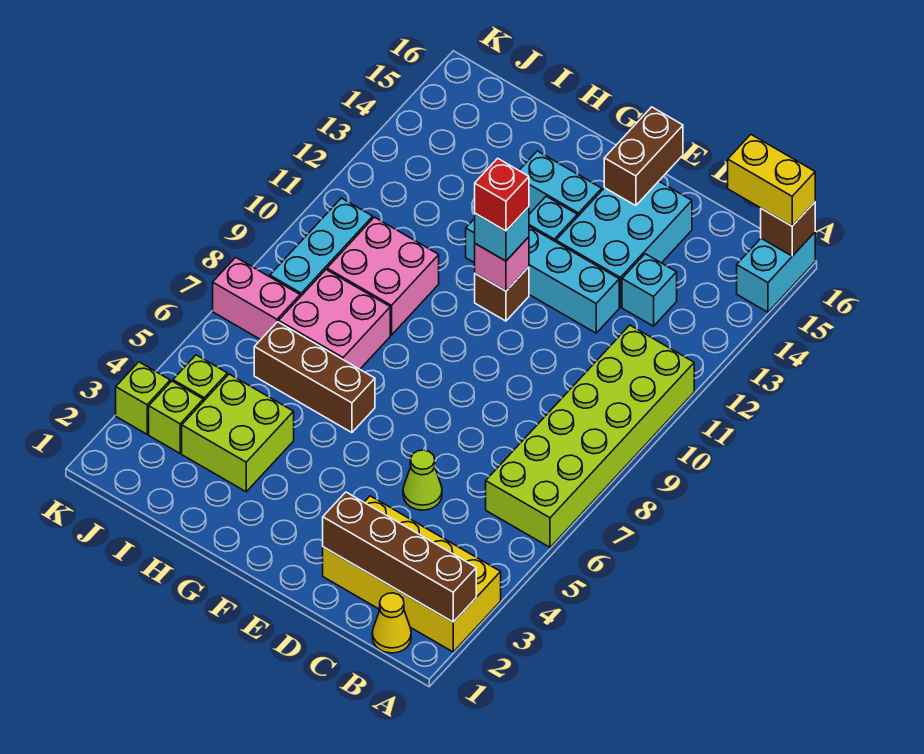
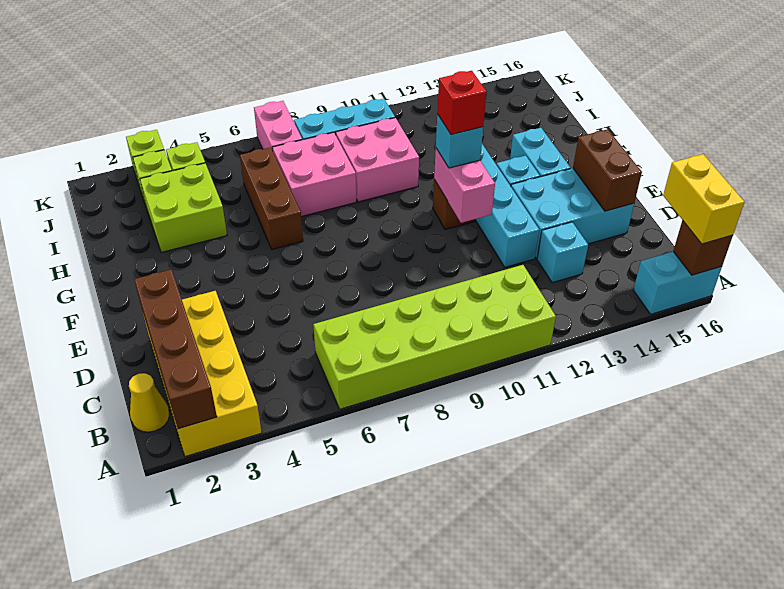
lime 1x1 cone [403,450,442,510] -> none
brown 1x2 brick [604,107,683,206] -> brown 1x2 brick turned to [573,129,642,211]
pink 1x1 brick [475,237,529,291] -> pink 1x2 brick [434,148,495,223]

